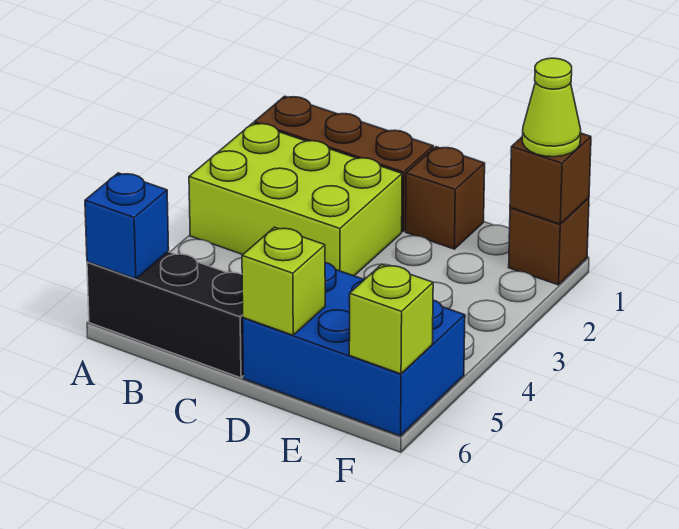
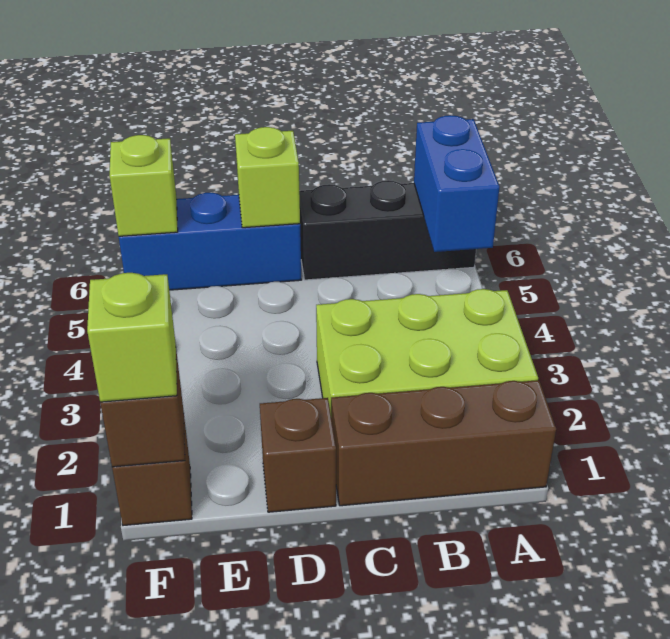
blue 1x1 brick [85,173,169,279] -> blue 1x2 brick [414,115,499,252]
blue 2x3 brick [243,262,465,436] -> blue 1x3 brick [119,192,302,290]
lime 1x1 cone [522,58,581,157] -> lime 1x1 brick [87,273,177,402]

